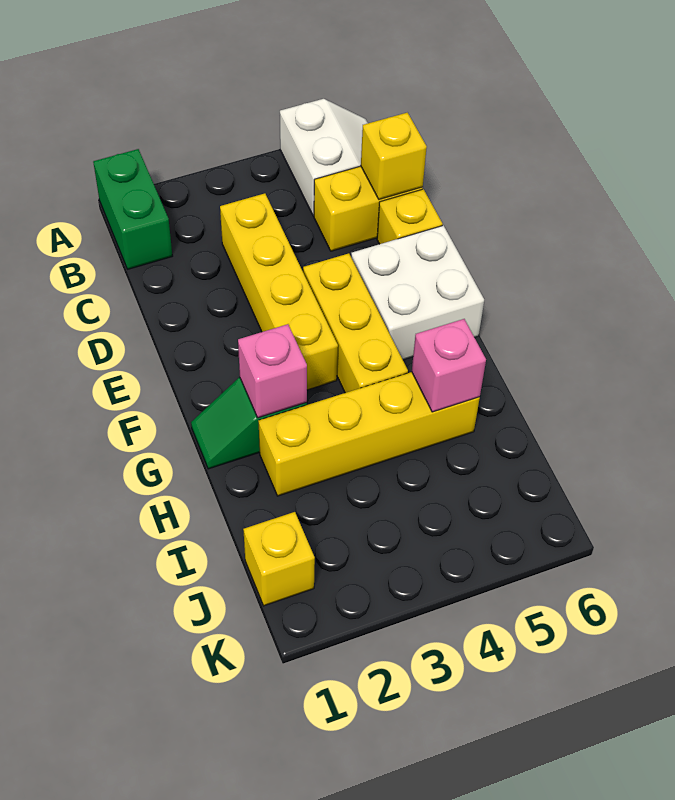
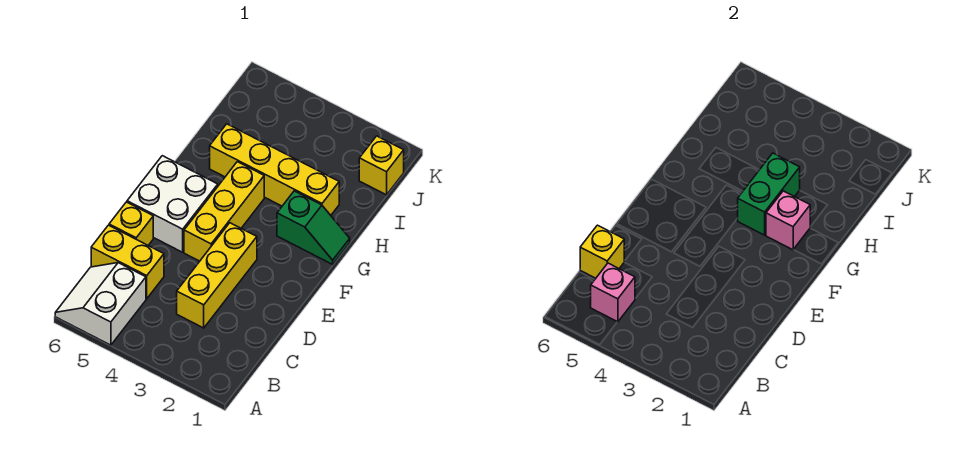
green 1x2 brick [93,149,172,269] -> green 1x2 brick moved to [738,153,800,235]
yellow 1x4 brick [220,193,338,390] -> yellow 1x3 brick [177,223,257,328]
pink 1x1 brick [412,319,486,412] -> pink 1x1 brick moved to [591,263,635,322]

